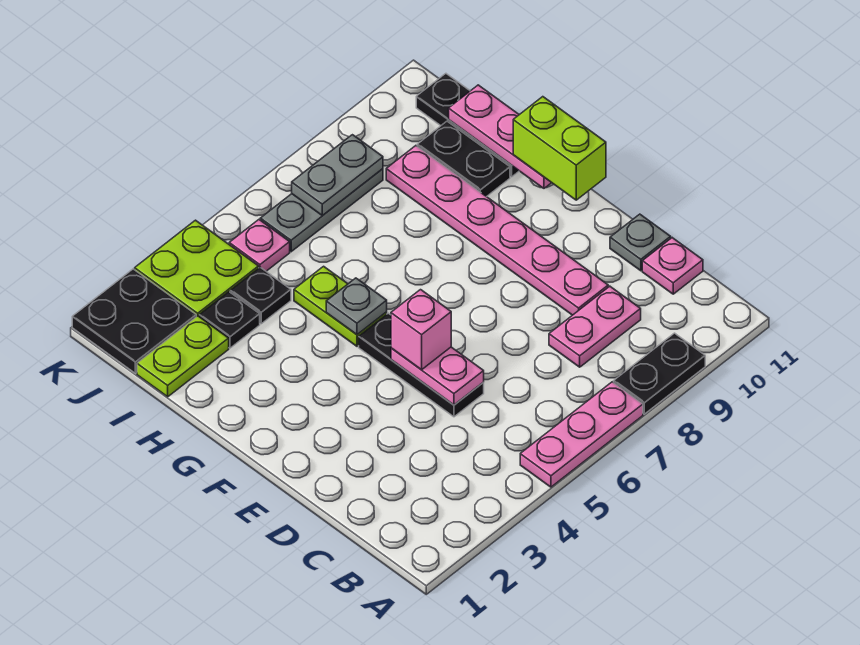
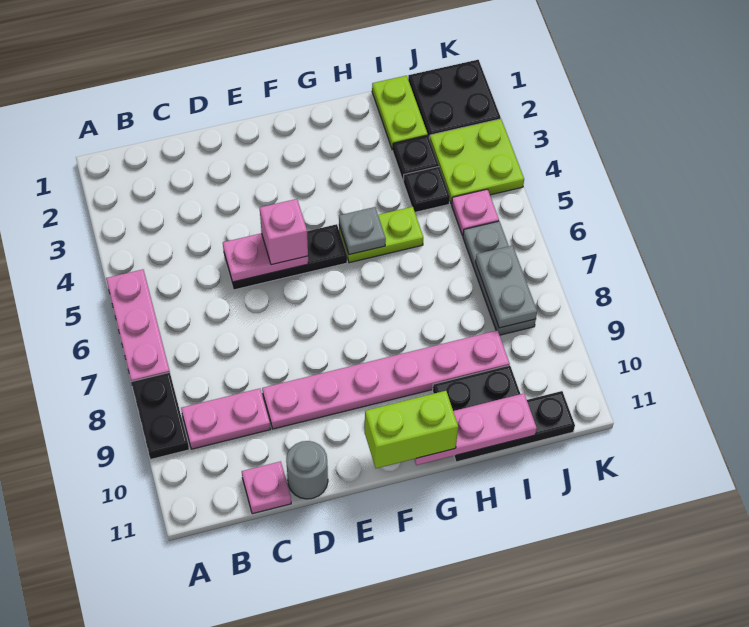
pink 1x2 plate [549,286,641,367] -> pink 1x2 plate turned to [181,389,271,449]
grey 1x1 plate [610,214,671,271] -> grey 1x1 round brick [286,441,328,499]

